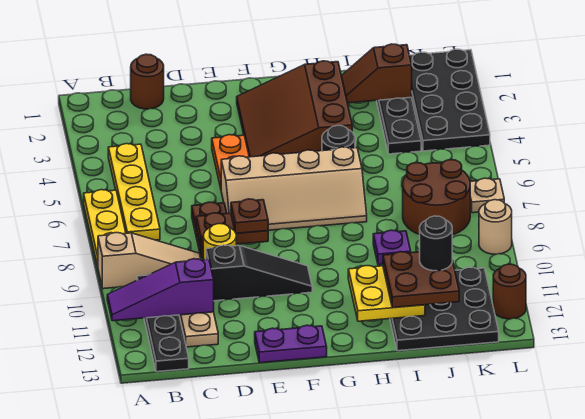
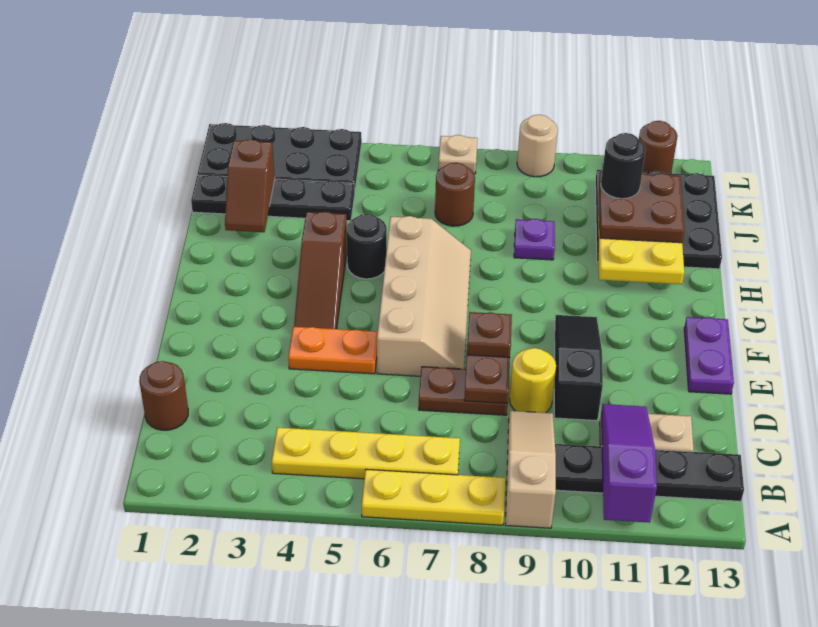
purple 1x3 slope [107,259,214,321] -> purple 1x3 slope turned to [602,404,657,523]
brown 3x3 slope [237,61,352,157] -> brown 1x3 slope [294,212,347,329]
brown 2x2 round brick [403,160,470,235] -> brown 1x1 round brick [435,163,475,226]

